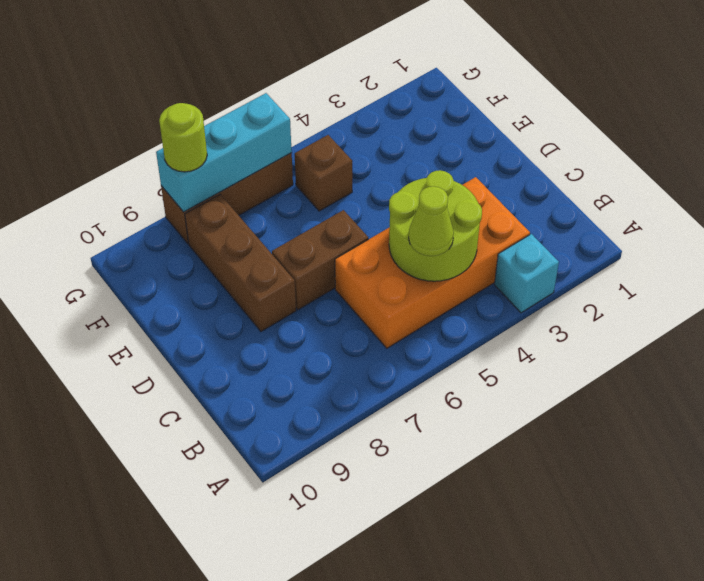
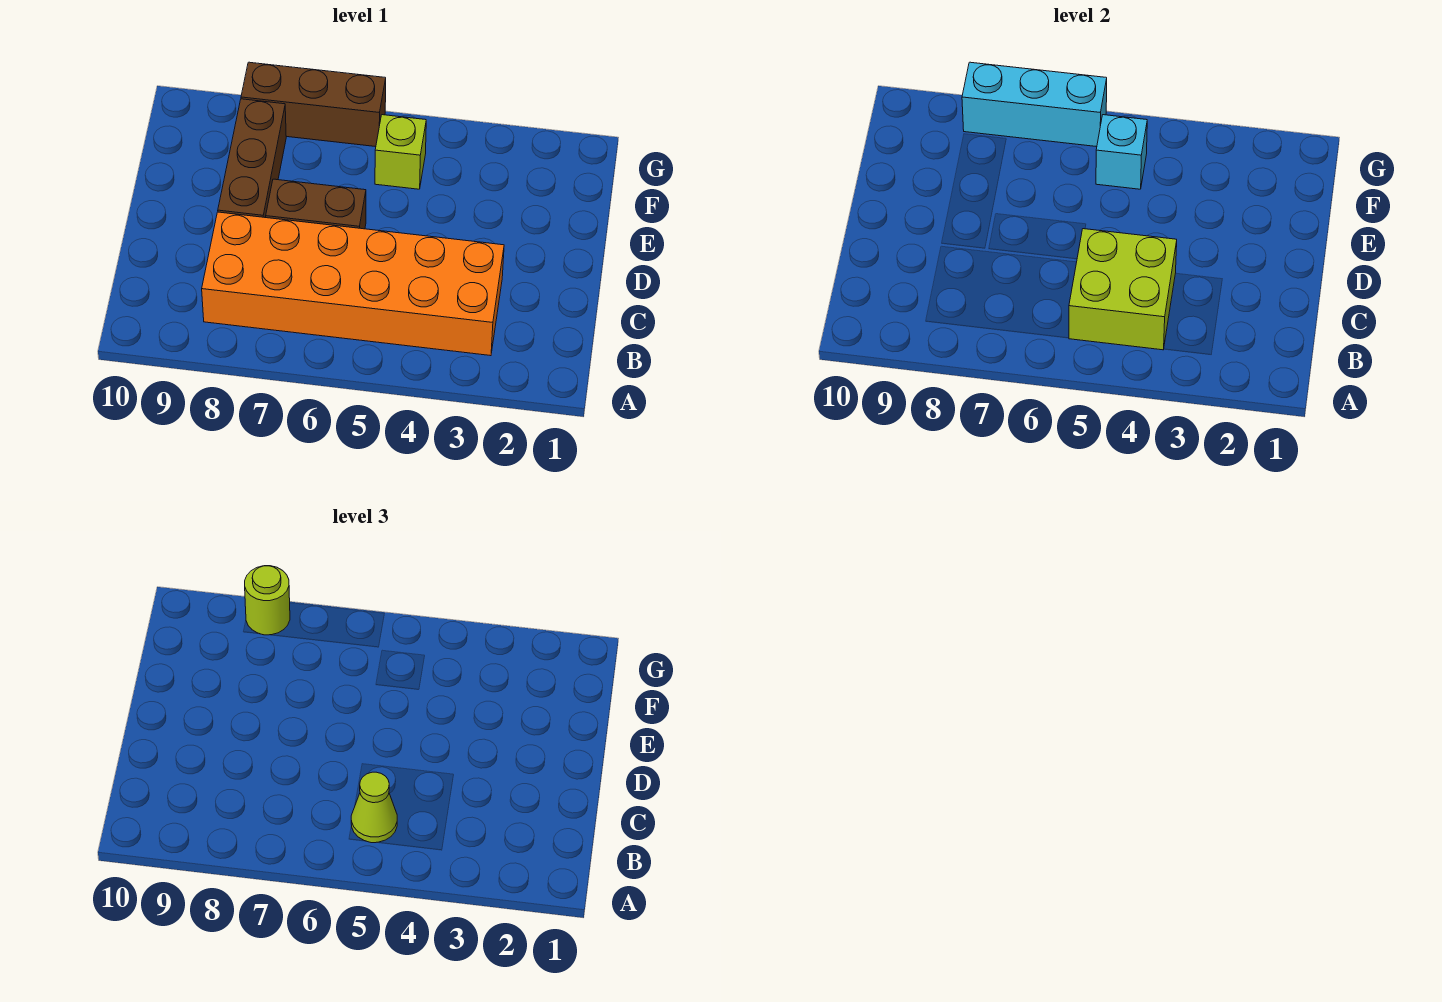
cyan 1x1 brick [494,234,559,313] -> cyan 1x1 brick moved to [1096,115,1147,189]
orange 2x4 brick [335,177,530,348] -> orange 2x6 brick [202,212,504,356]
lime 2x2 round brick [389,170,482,281] -> lime 2x2 brick [1069,229,1177,350]
brown 1x1 brick [295,135,352,211] -> lime 1x1 brick [375,115,426,189]

